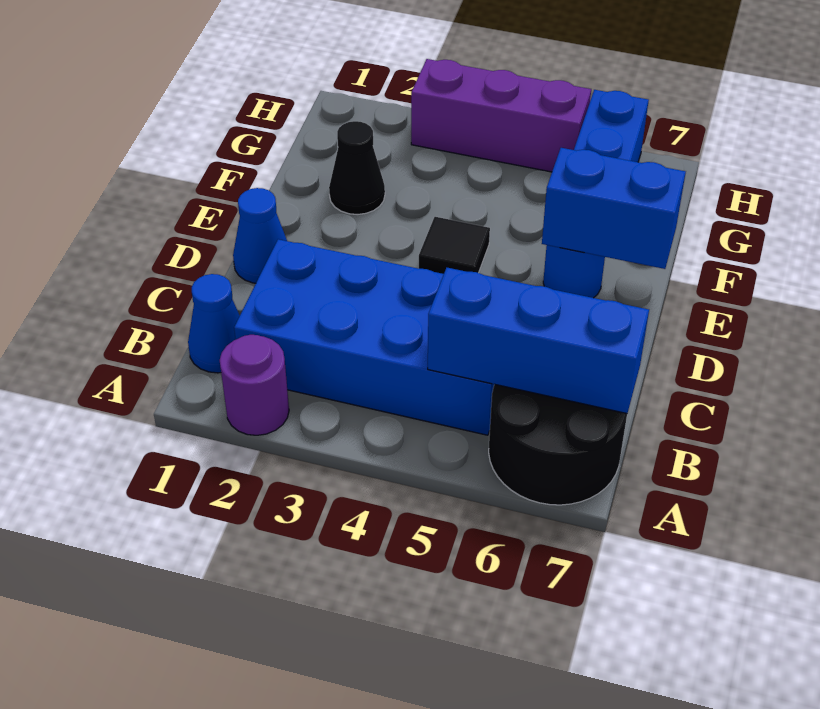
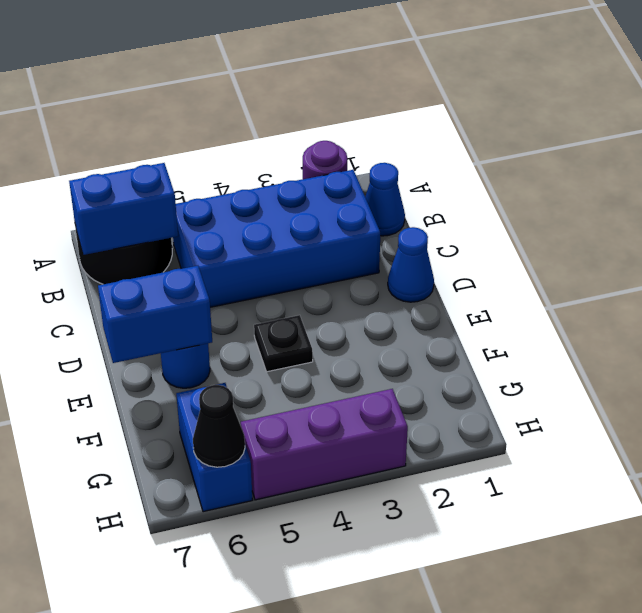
blue 1x3 brick [428,268,649,413] -> blue 1x2 brick [69,163,178,255]
black 1x1 tile [419,217,490,274] -> black 1x1 plate [254,315,313,372]
black 1x1 cone [329,121,385,215] -> black 1x1 cone moved to [193,385,245,467]

